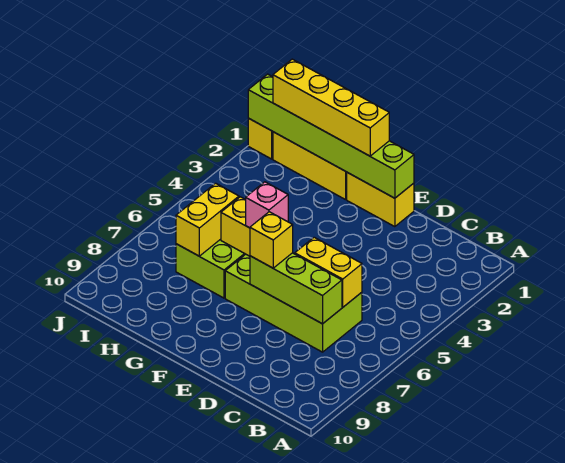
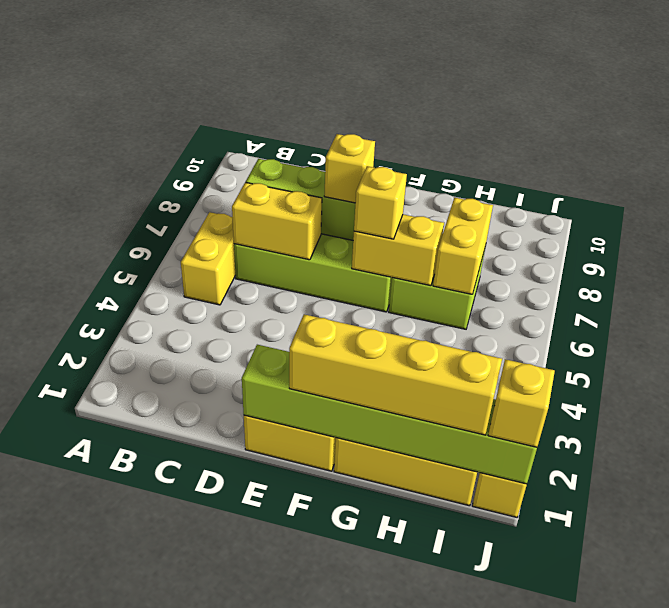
none -> yellow 1x2 brick [181,212,236,305]
pink 1x1 brick [246,182,288,228] -> yellow 1x1 brick [354,166,407,239]
none -> yellow 1x1 brick [488,359,555,447]

